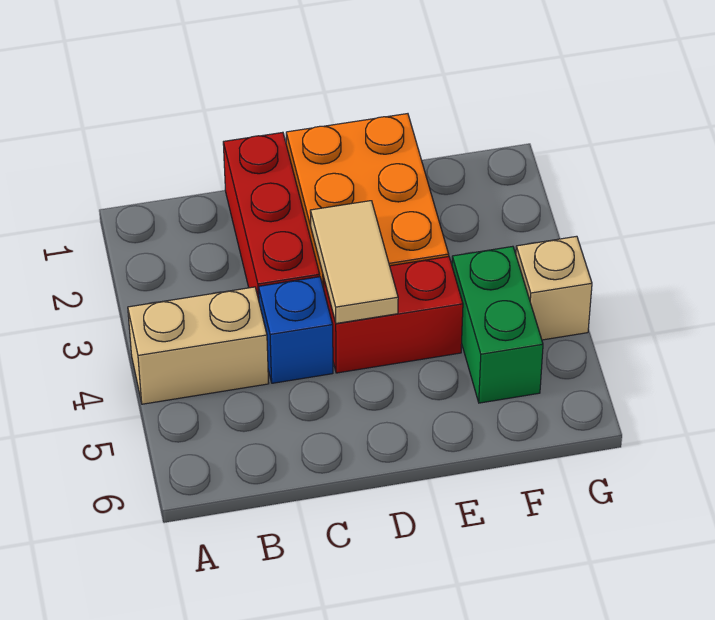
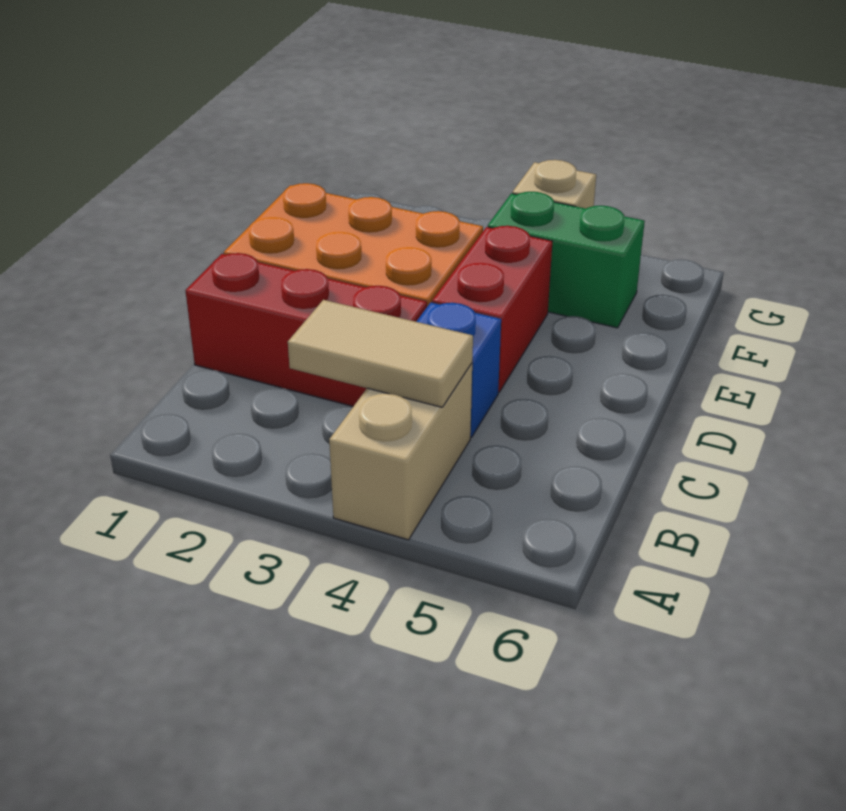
tan 1x2 tile [310,201,398,323] -> tan 1x2 tile moved to [288,300,473,407]

